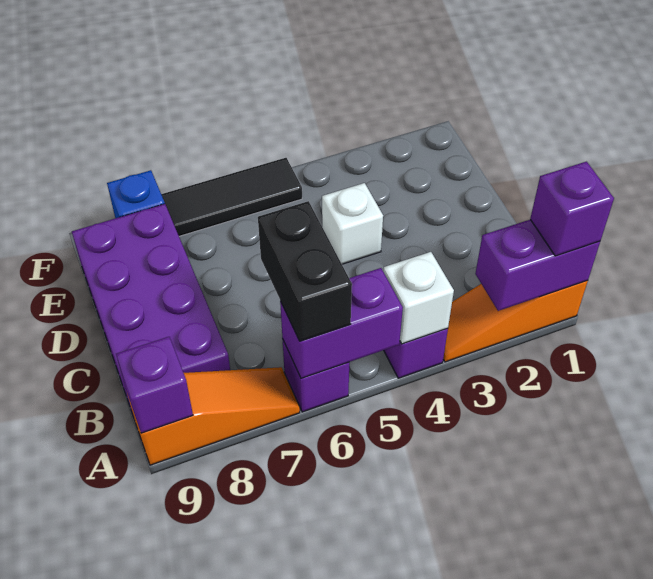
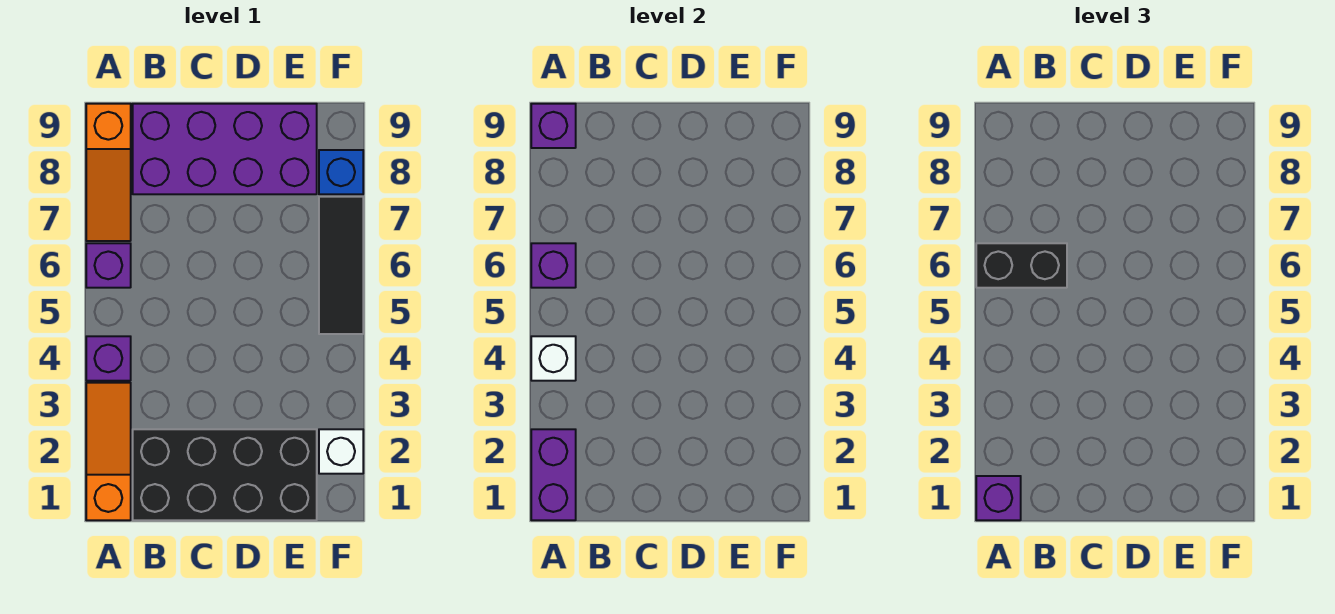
purple 1x2 brick [280,268,403,378] -> purple 1x1 brick [531,243,576,288]
none -> black 2x4 brick [133,429,317,520]
white 1x1 brick [322,183,383,264] -> white 1x1 brick moved to [319,429,363,474]

